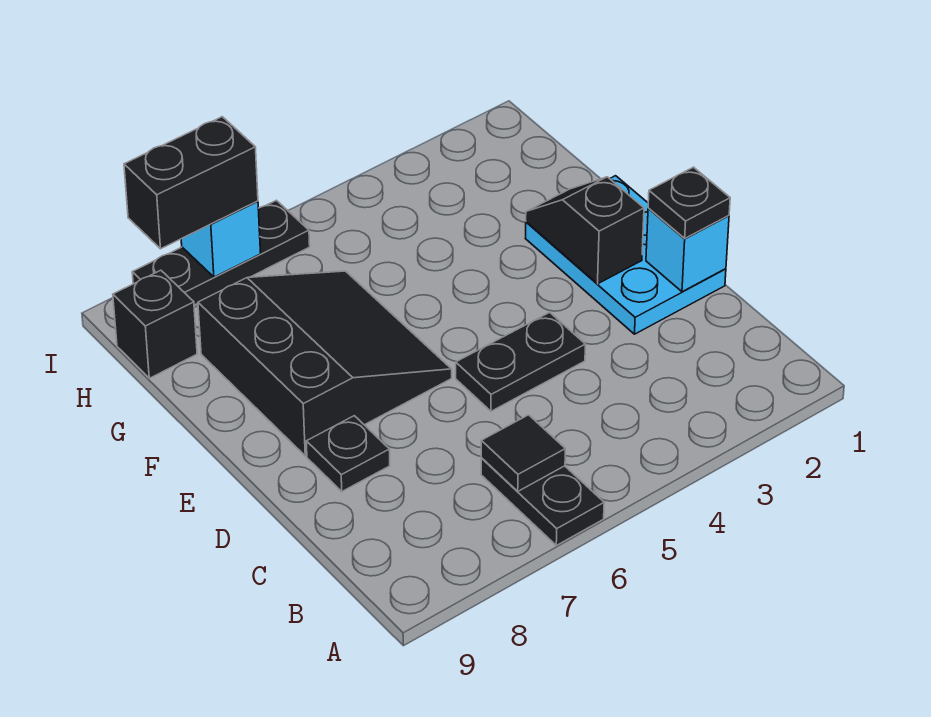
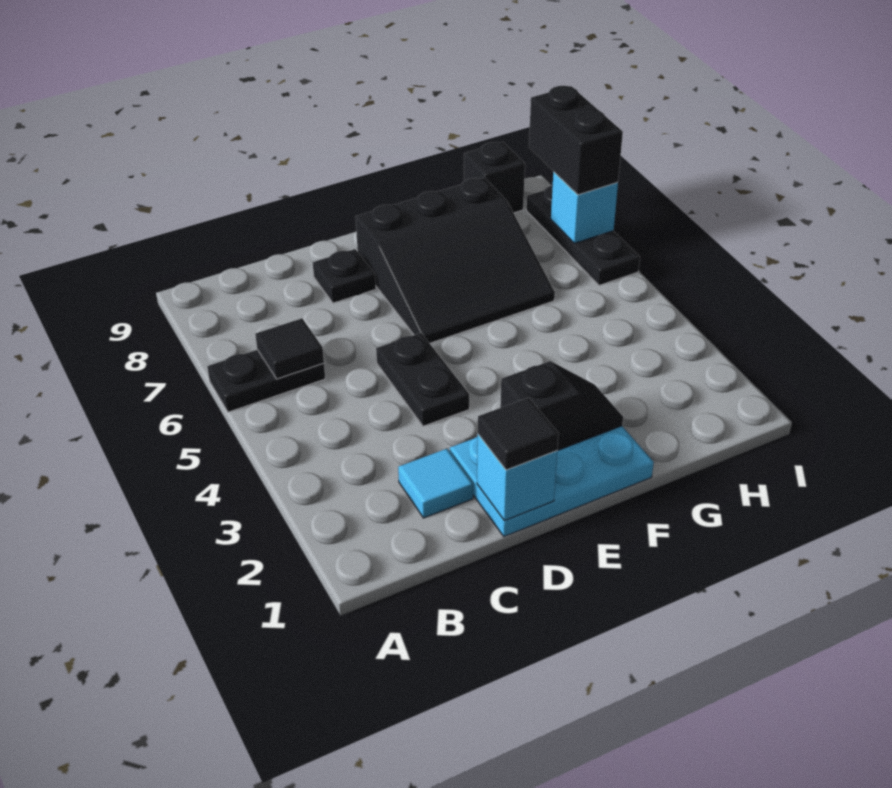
none -> cyan 1x1 tile [398,449,473,518]
black 1x1 plate [648,167,730,239] -> black 1x1 tile [478,398,559,470]

